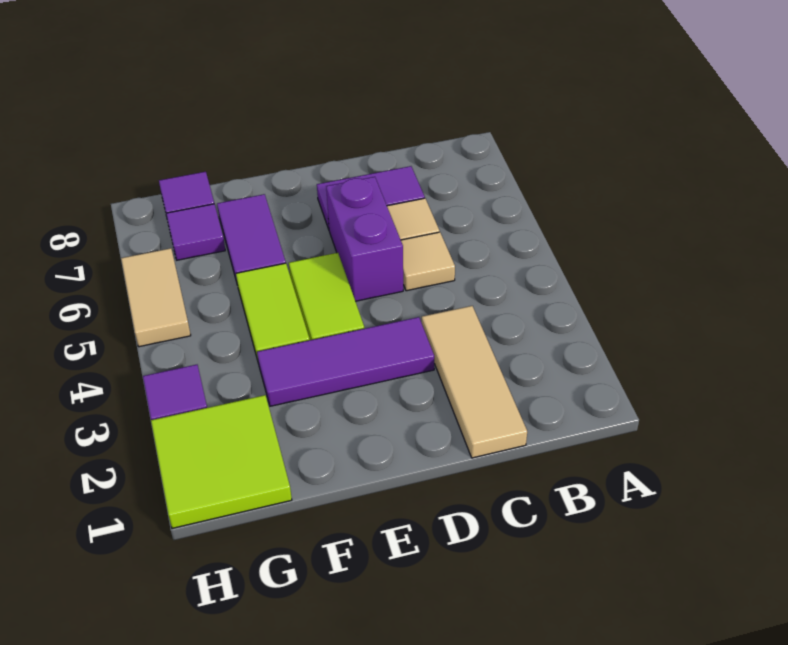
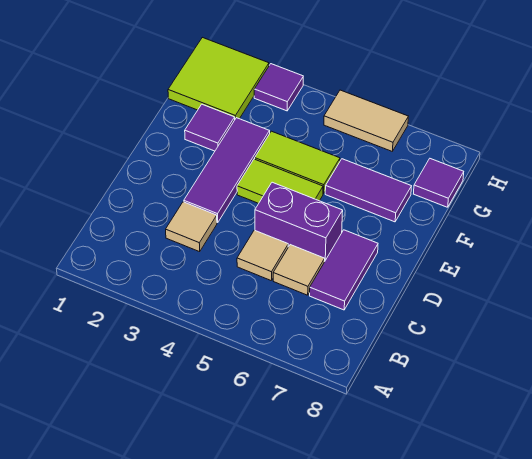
tan 1x3 tile [422,306,527,458] -> tan 1x1 tile [166,202,217,252]
purple 1x1 tile [166,204,225,260] -> purple 1x1 tile moved to [185,104,235,151]

